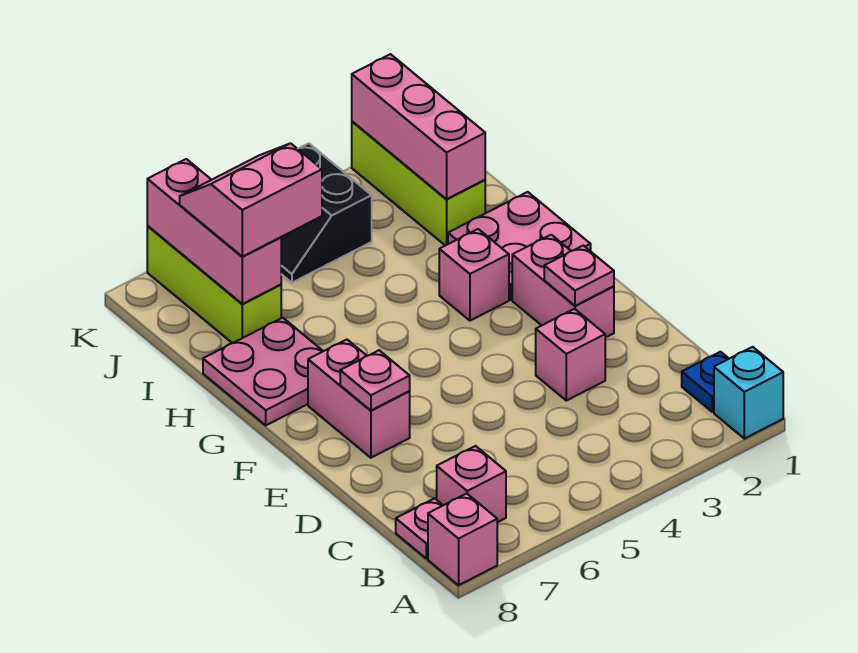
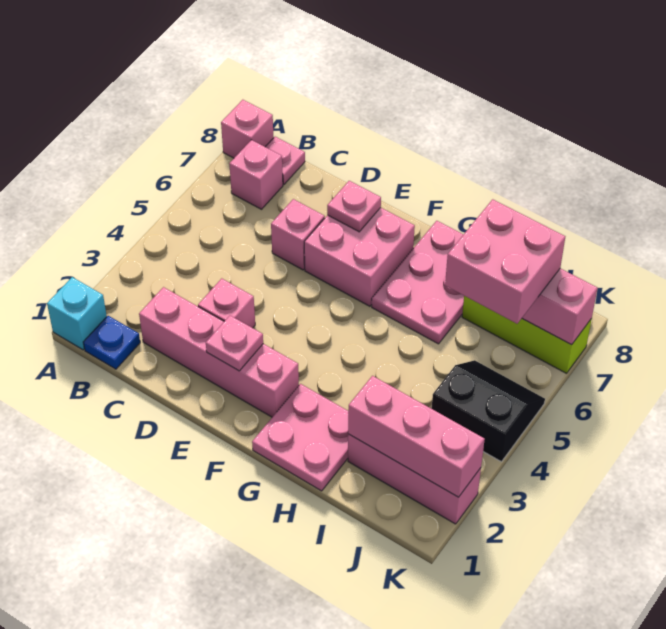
pink 1x2 brick [512,235,614,338] -> pink 1x4 brick [139,287,299,417]
pink 1x2 brick [308,340,410,458] -> pink 2x2 brick [304,208,415,306]
pink 1x1 brick [439,229,509,321] -> pink 1x1 brick moved to [271,199,325,270]
pink 2x2 plate [203,318,323,425] -> pink 2x3 plate [372,221,464,344]
lime 1x3 brick [352,121,485,246] -> pink 1x3 brick [348,434,481,524]
pink 2x2 slope [180,143,322,257] -> pink 2x2 brick [445,199,565,324]

